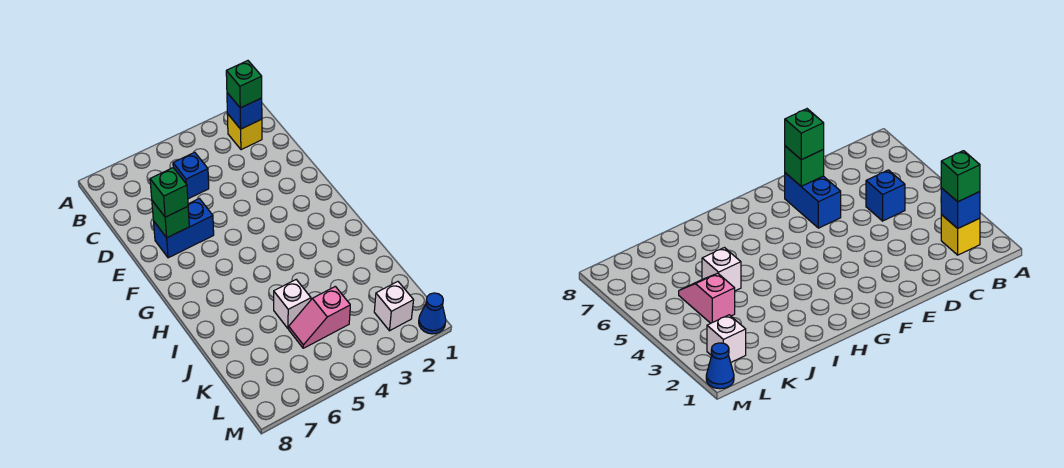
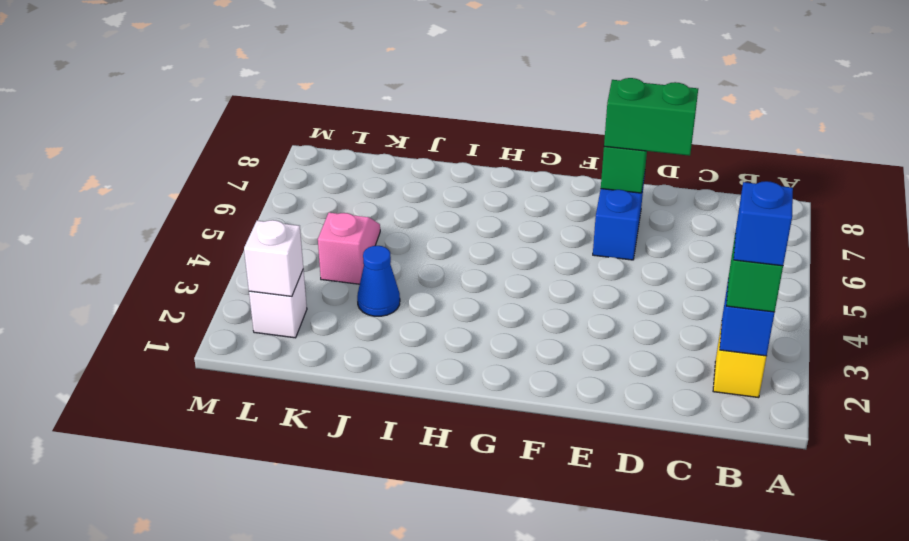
blue 1x1 brick [173,152,209,199] -> blue 1x1 brick moved to [734,181,793,266]
green 1x1 brick [150,168,188,217] -> green 1x2 brick [604,78,698,156]
white 1x1 brick [274,280,311,329] -> white 1x1 brick moved to [244,220,303,296]
blue 1x1 cone [419,293,446,334] -> blue 1x1 cone moved to [357,246,400,316]

